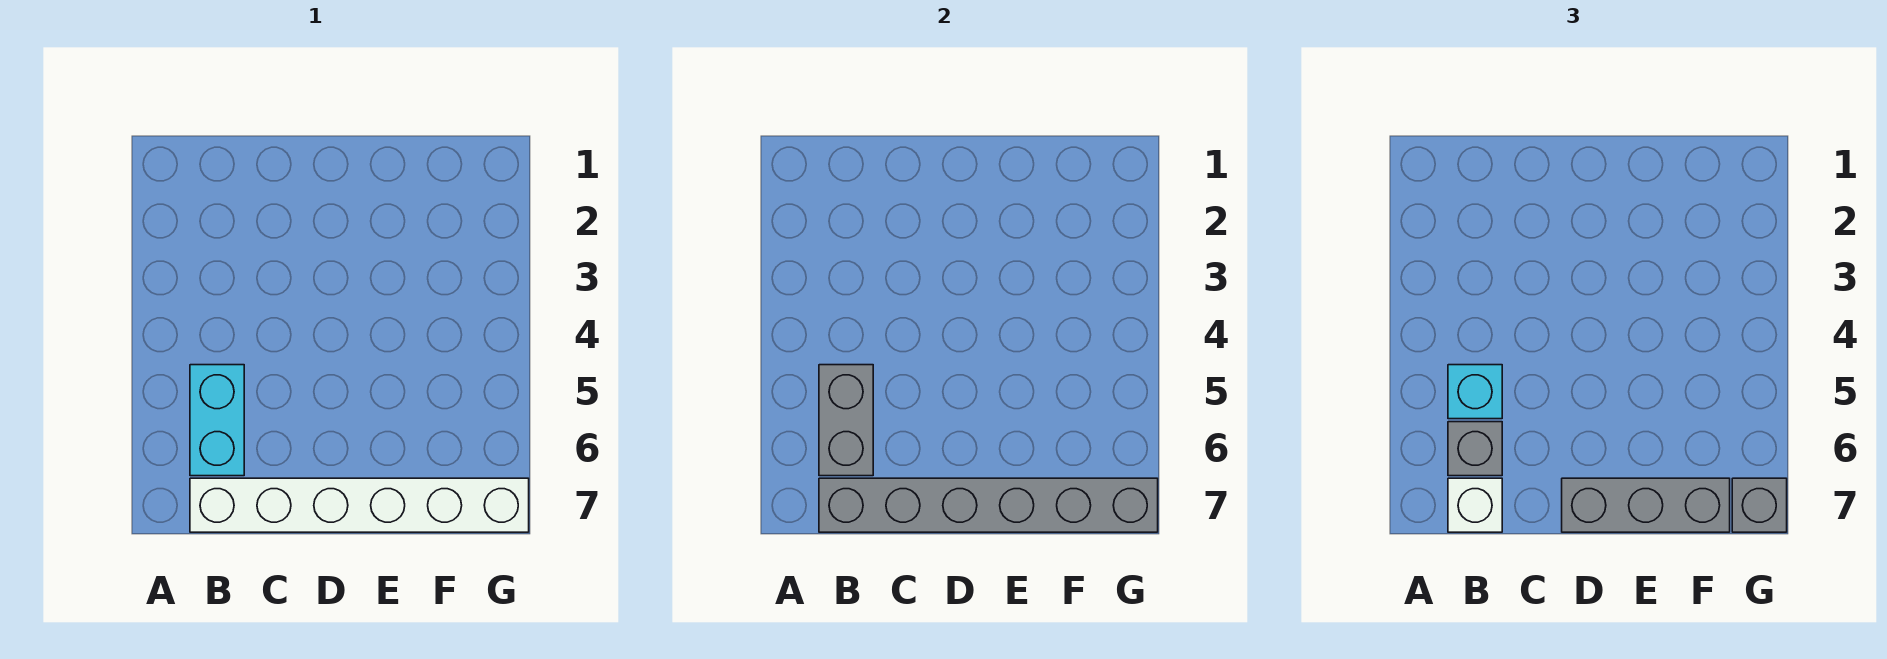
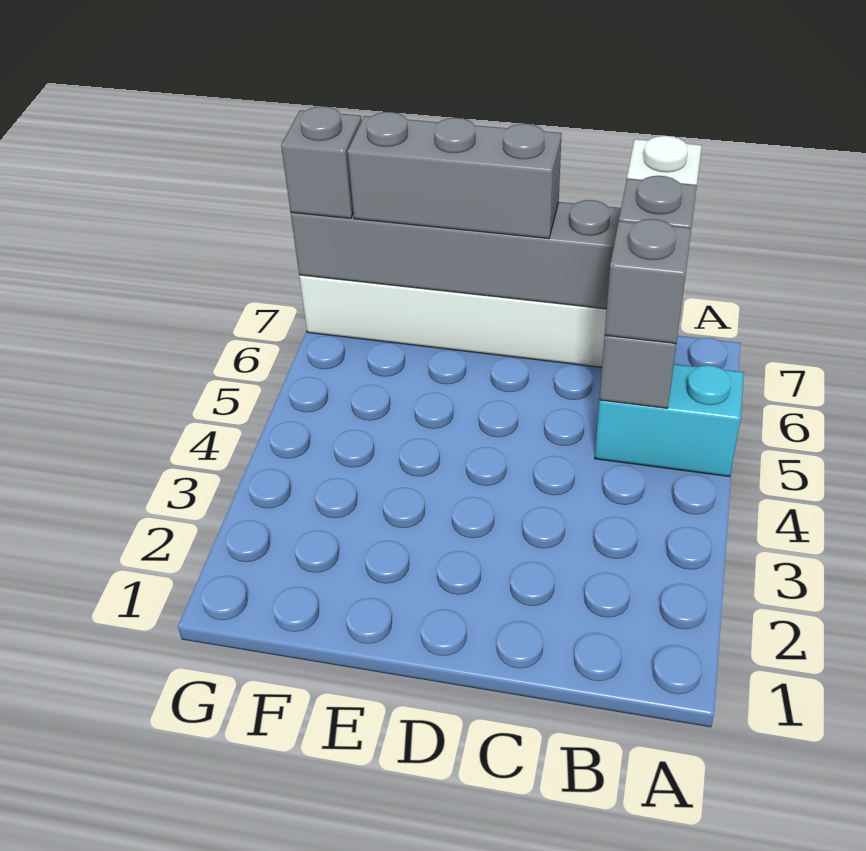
cyan 1x2 brick [190,365,244,476] -> cyan 1x2 brick turned to [595,364,744,476]
cyan 1x1 brick [1448,365,1502,419] -> grey 1x1 brick [605,219,691,344]

